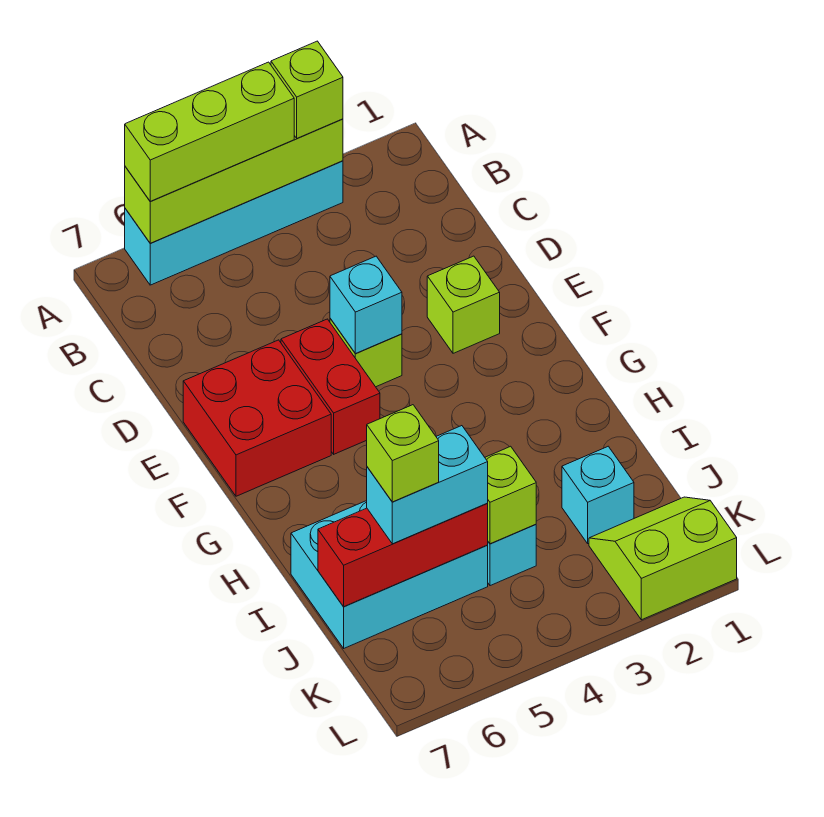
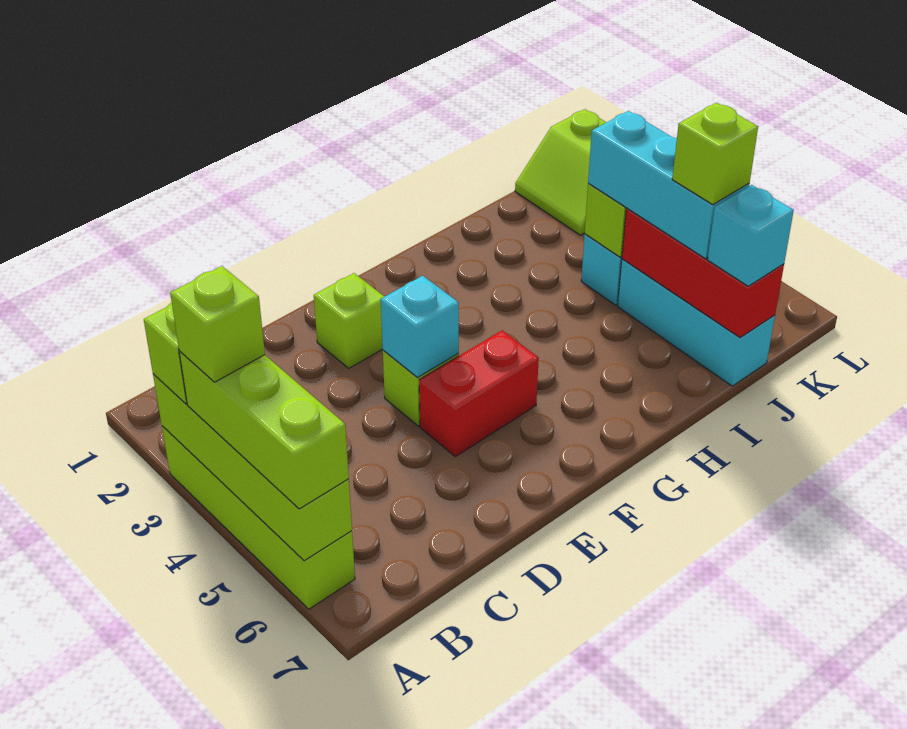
cyan 1x4 brick [125,161,343,285] -> lime 1x4 brick [162,426,355,609]
none -> lime 1x1 brick [170,266,265,382]
red 2x2 brick [183,340,331,496] -> none
cyan 2x3 brick [291,501,488,648] -> cyan 1x3 brick [618,259,775,386]
cyan 1x1 brick [562,446,634,543] -> cyan 1x1 brick moved to [708,185,794,286]
cyan 1x2 brick [367,426,488,544] -> cyan 1x3 brick [588,111,749,259]

